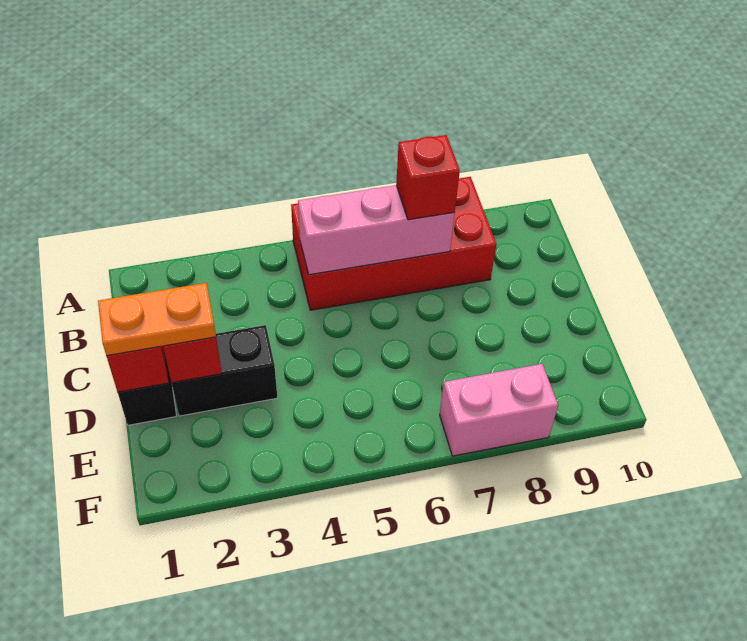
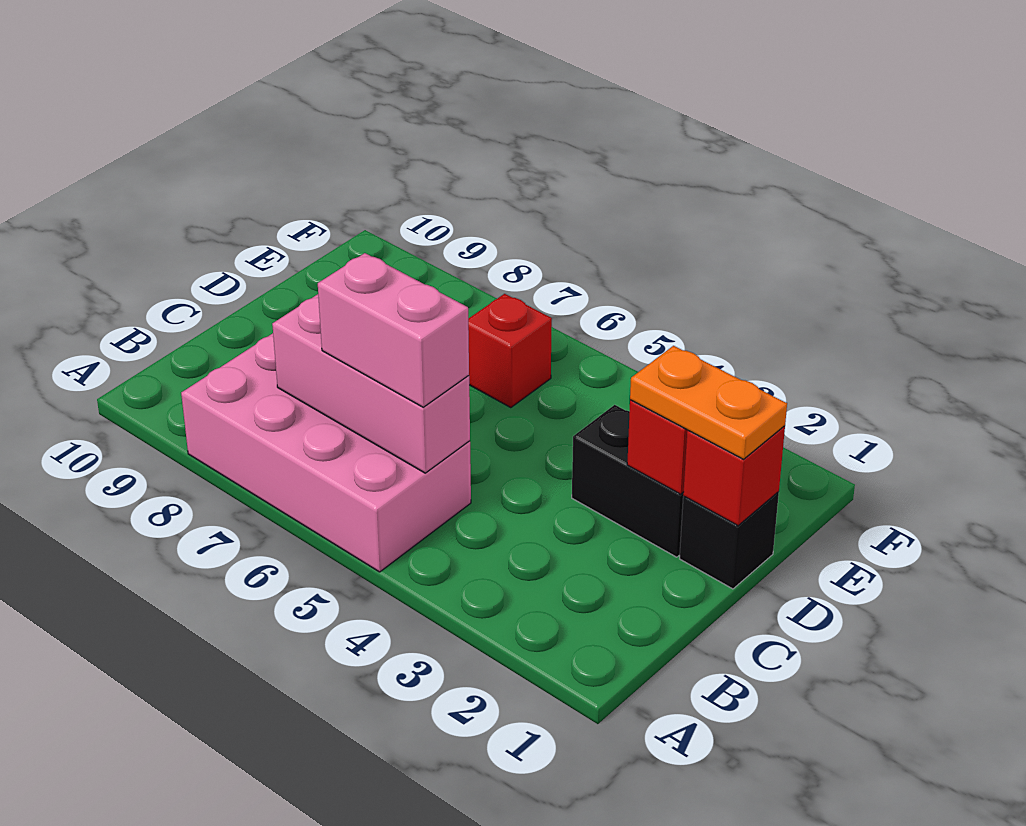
red 2x4 brick [291,177,497,310] -> pink 2x4 brick [181,333,471,572]
red 1x1 brick [396,135,460,220] -> red 1x1 brick moved to [468,294,552,408]
pink 1x2 brick [440,364,558,456] -> pink 1x2 brick moved to [318,253,469,407]

